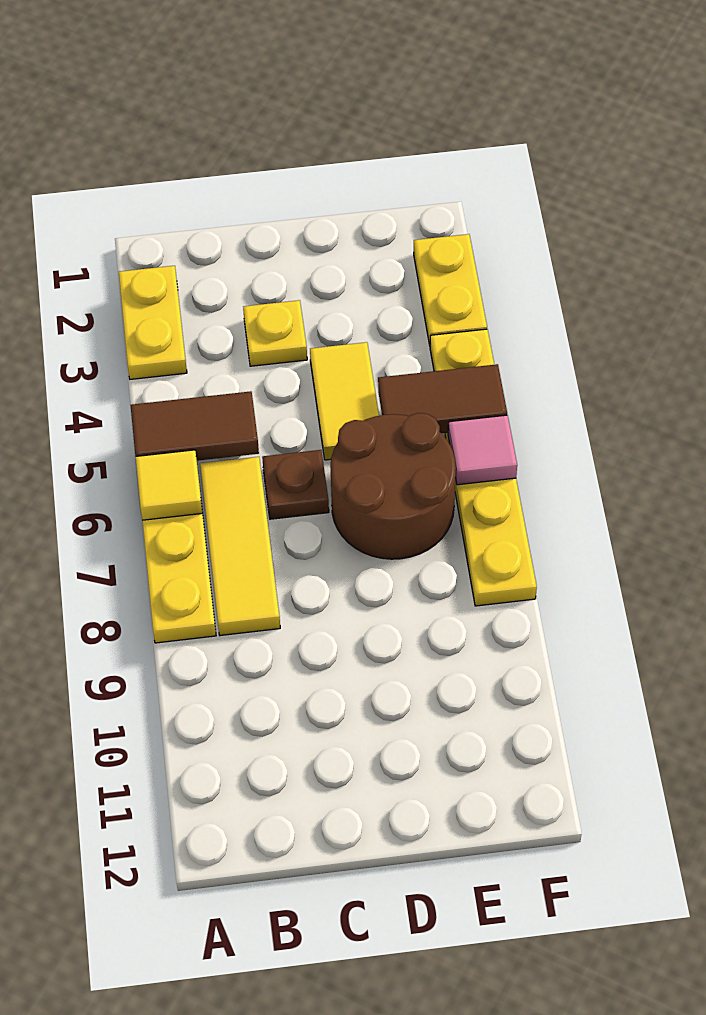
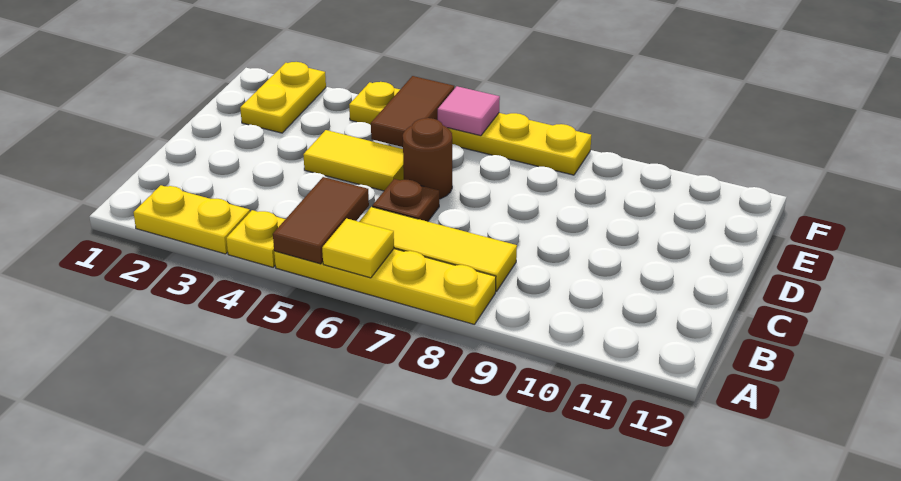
yellow 1x1 plate [243,300,307,366] -> yellow 1x1 plate moved to [226,210,285,267]
brown 2x2 round brick [330,413,456,559] -> brown 1x1 round brick [403,118,452,199]
yellow 1x2 plate [414,234,487,345] -> yellow 1x2 plate turned to [240,62,326,133]

